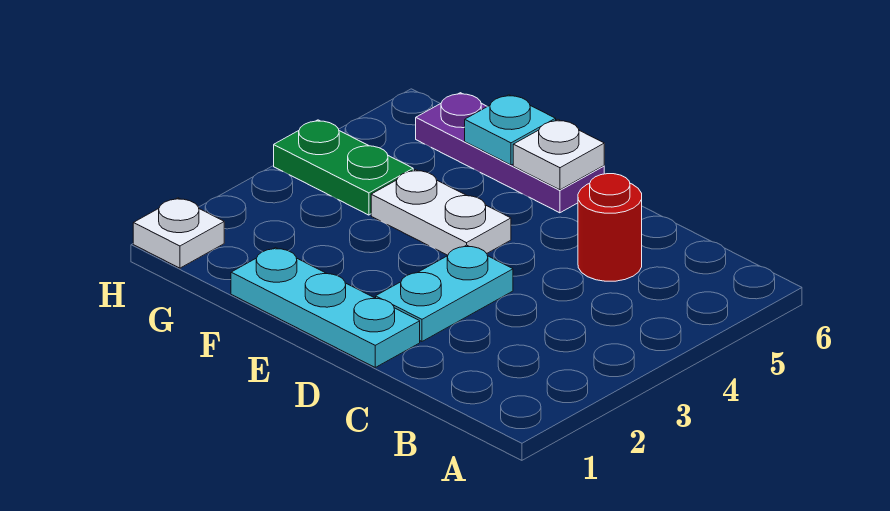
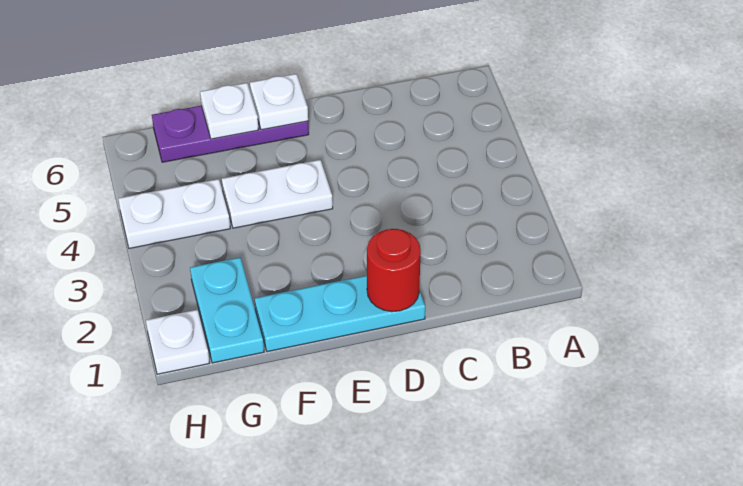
red 1x1 round brick [578,174,642,281] -> red 1x1 round brick moved to [367,229,421,312]
cyan 1x2 plate [376,245,513,341] -> cyan 1x2 plate moved to [190,258,264,363]
cyan 1x1 plate [465,95,556,165] -> white 1x1 plate [200,83,259,139]
green 1x2 plate [274,120,413,215] -> white 1x2 plate [118,179,230,248]

